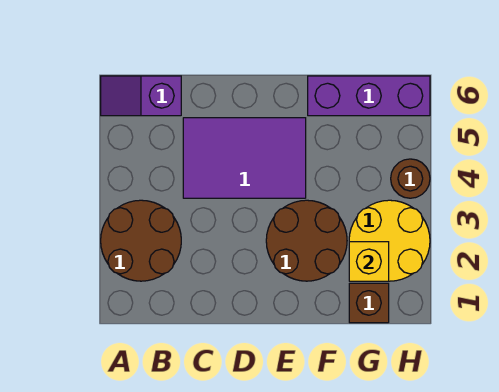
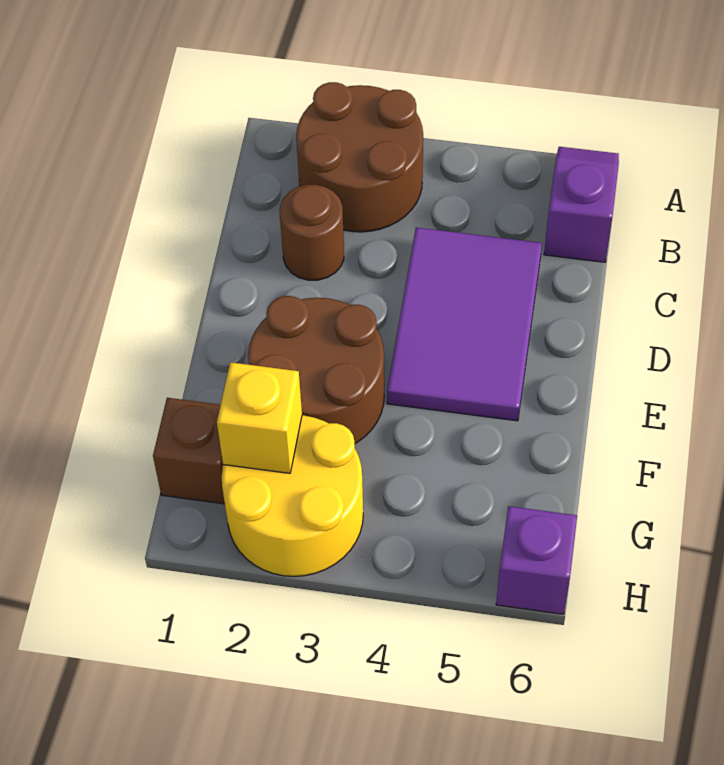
purple 1x3 brick [308,76,430,116] -> purple 1x1 brick [496,506,577,614]
brown 1x1 round brick [391,159,430,198] -> brown 1x1 round brick moved to [280,185,344,280]

